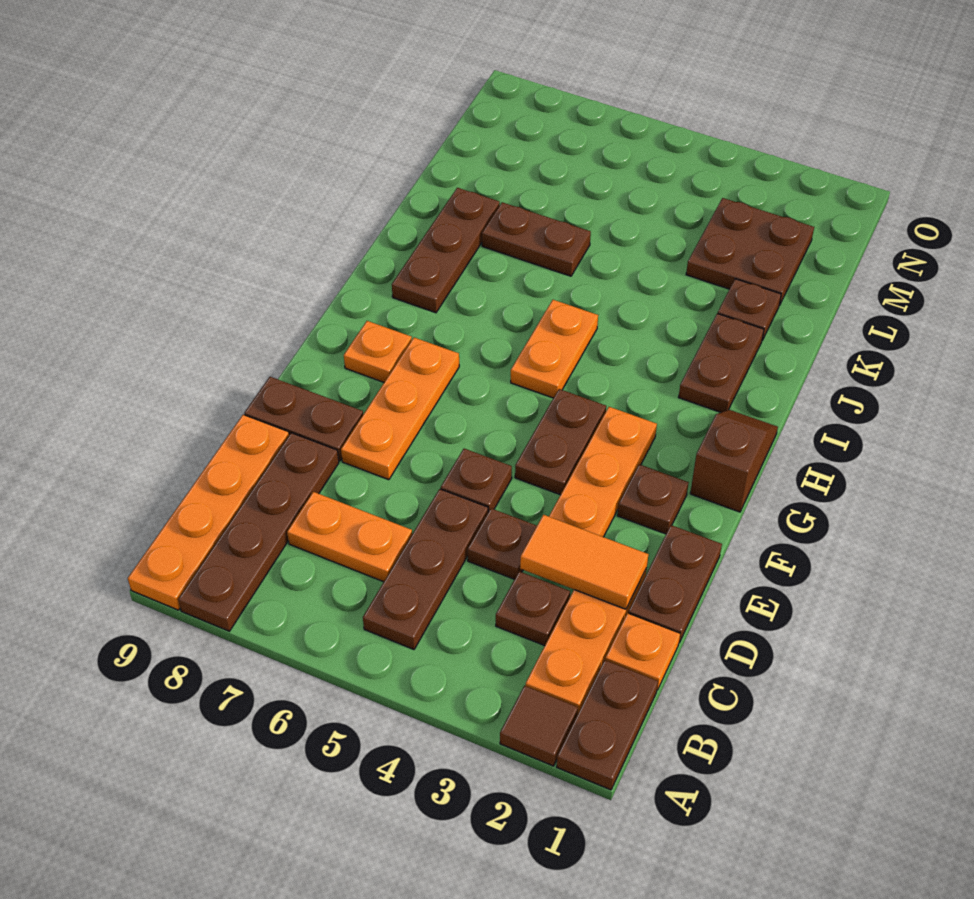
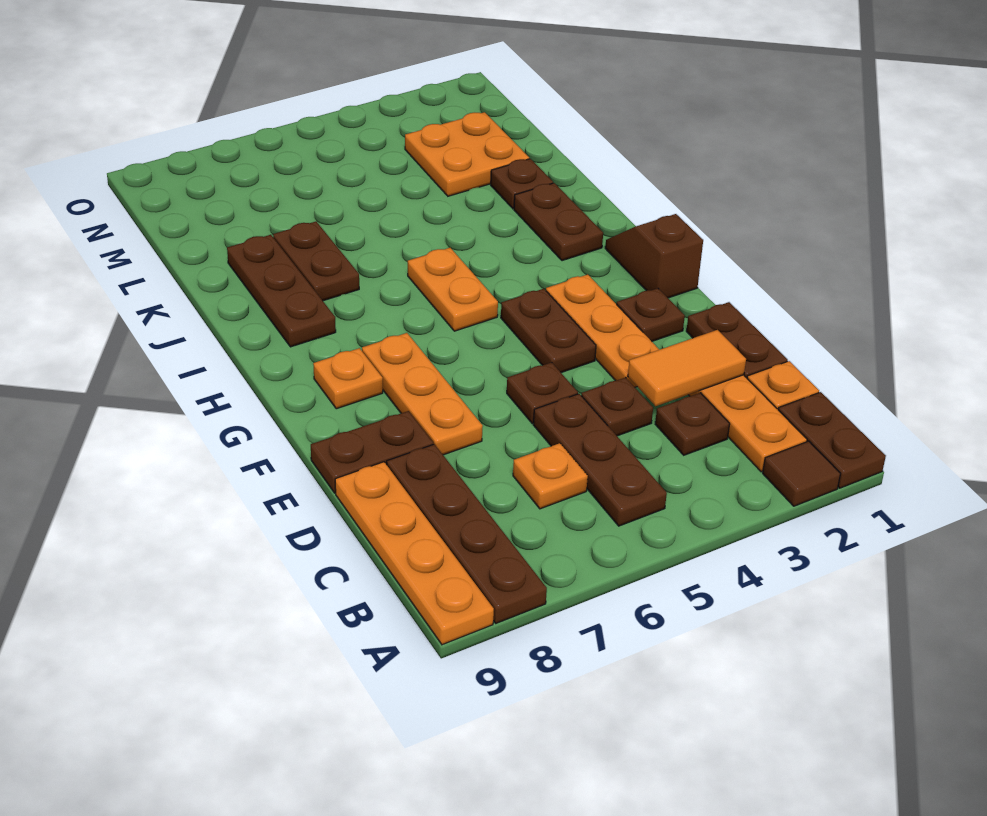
orange 1x2 plate [287,492,412,582] -> orange 1x1 plate [513,443,588,509]
brown 1x2 plate [482,202,591,276] -> brown 1x2 plate turned to [273,222,359,301]
brown 2x2 plate [686,198,814,305] -> orange 2x2 plate [405,112,529,196]

